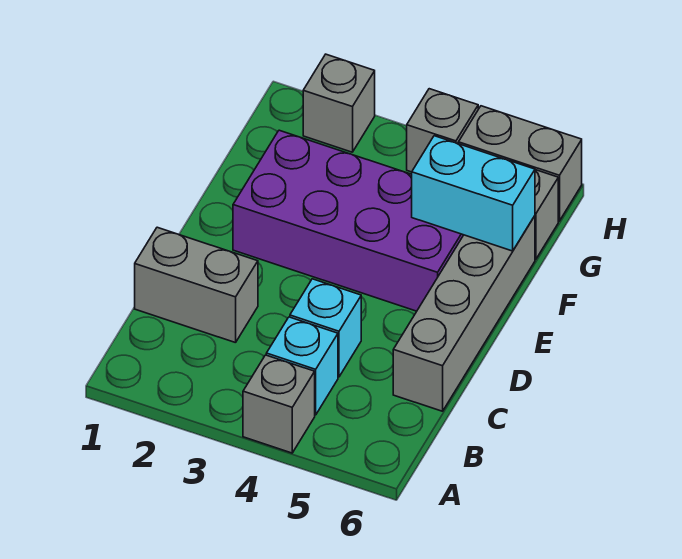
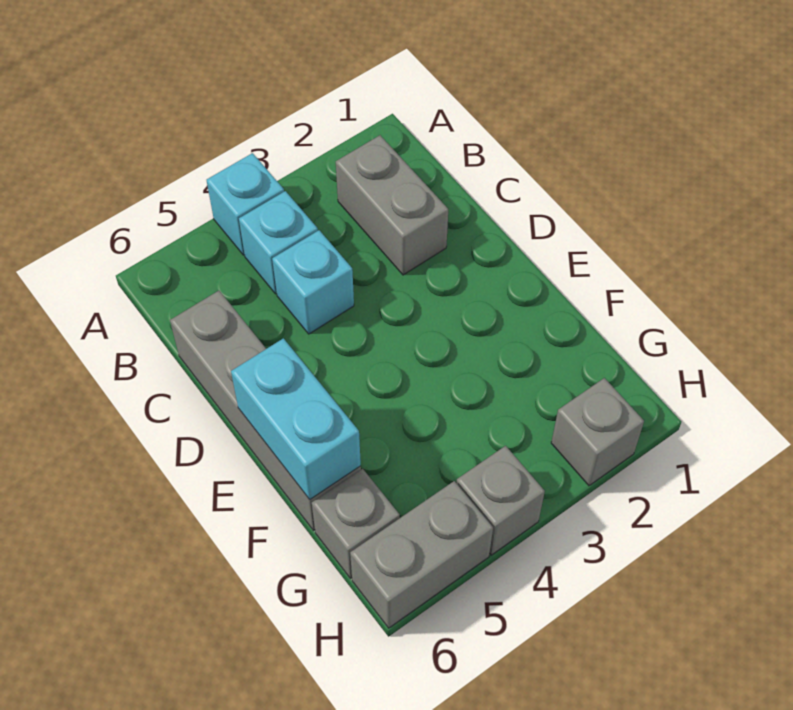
grey 1x1 brick [243,355,315,453] -> cyan 1x1 brick [207,153,284,255]
grey 1x2 brick [135,227,258,343] -> grey 1x2 brick turned to [336,135,448,275]
purple 2x4 brick [233,130,463,311] -> none
cyan 1x2 brick [412,136,535,251] -> cyan 1x2 brick turned to [231,338,361,499]

